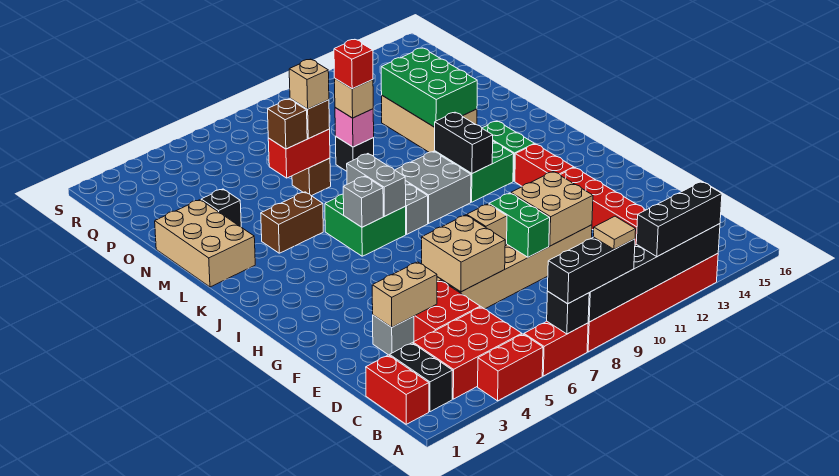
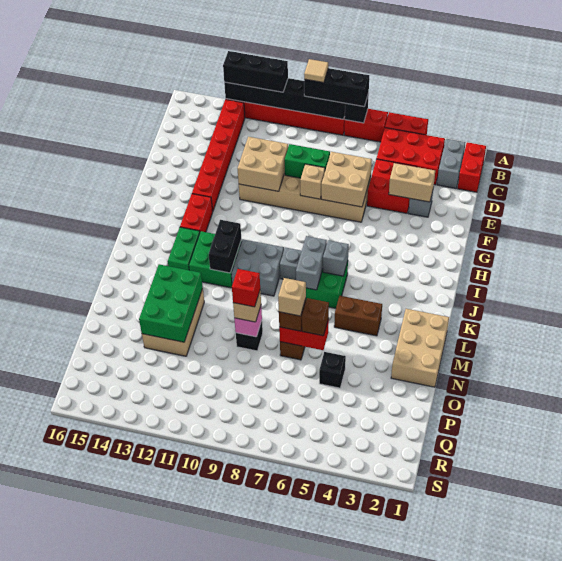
black 1x2 brick [390,343,453,412] -> grey 1x2 brick [437,139,466,188]
green 1x2 brick [489,193,550,257] -> green 1x2 brick turned to [285,144,330,178]
black 1x1 brick [201,189,241,227] -> black 1x1 brick moved to [319,352,346,388]

